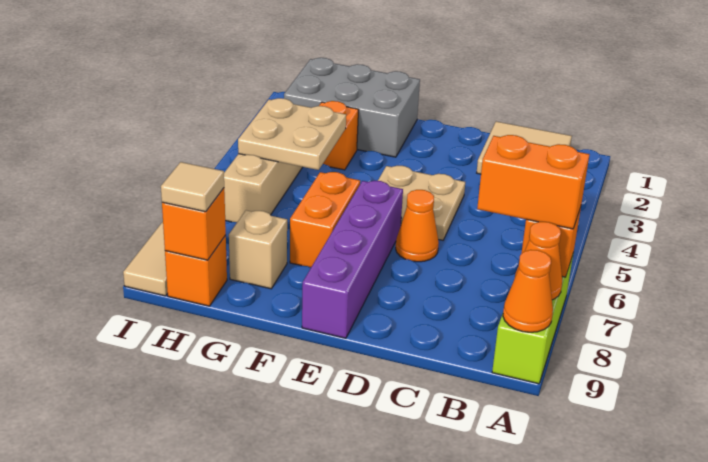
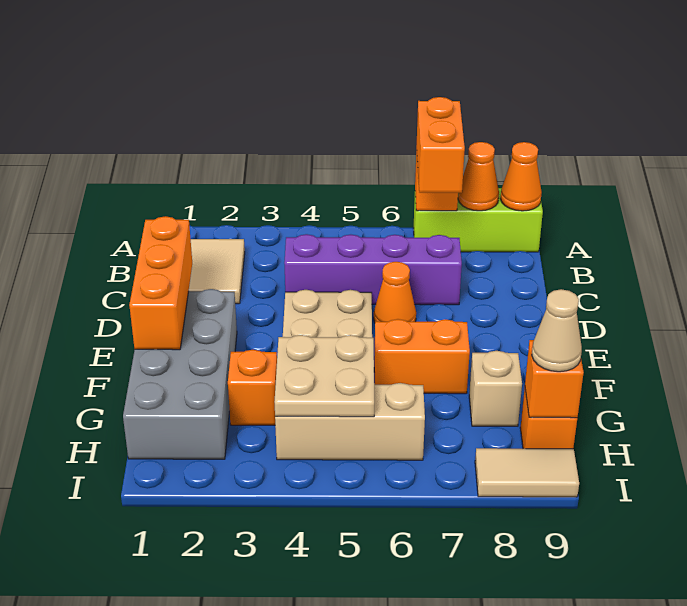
none -> orange 1x3 brick [129,216,192,350]
purple 1x4 brick [302,181,403,338] -> purple 1x4 brick moved to [284,234,462,305]
grey 2x3 brick [284,58,420,157] -> grey 2x4 brick [123,289,237,459]
tan 1x1 tile [161,162,224,212] -> tan 1x1 cone [532,289,582,372]

